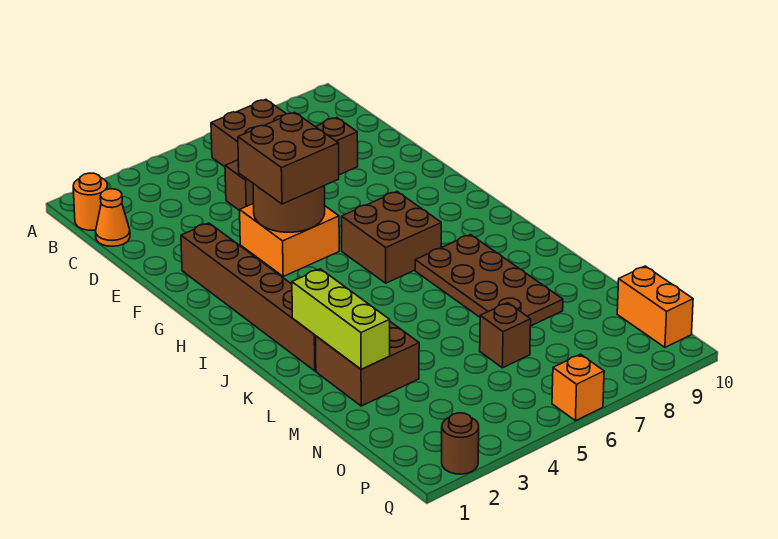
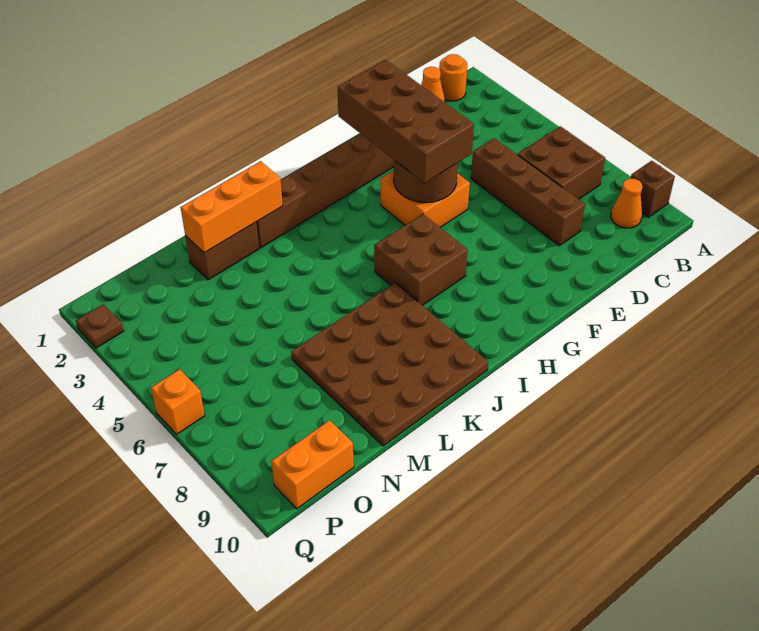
none -> orange 1x1 cone [611,179,642,228]
brown 2x2 brick [238,112,339,204] -> brown 2x4 brick [338,60,474,183]
brown 2x4 plate [415,235,563,326] -> brown 4x4 plate [291,283,488,446]
lime 1x3 brick [292,269,390,369] -> orange 1x3 brick [181,161,283,253]
brown 2x2 brick [316,322,419,406] -> brown 1x2 brick [185,222,259,280]
brown 1x1 brick [480,303,531,368] -> brown 1x1 brick moved to [631,161,675,217]
brown 1x1 round brick [442,413,479,474] -> brown 1x1 plate [76,304,123,348]

